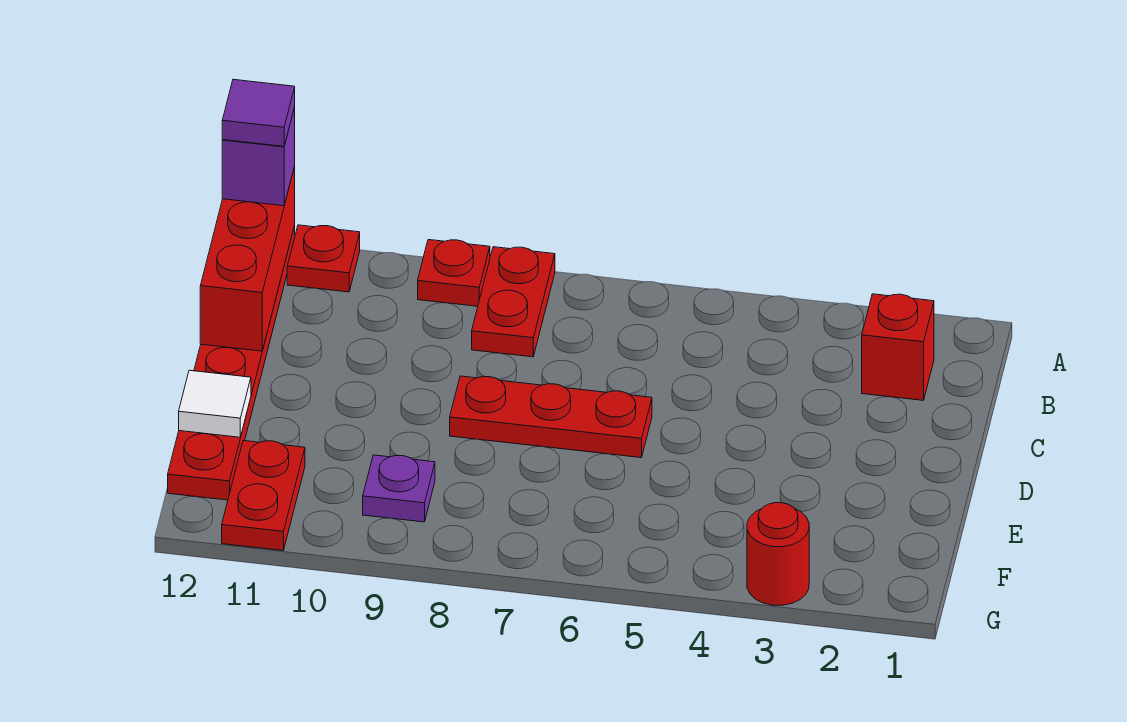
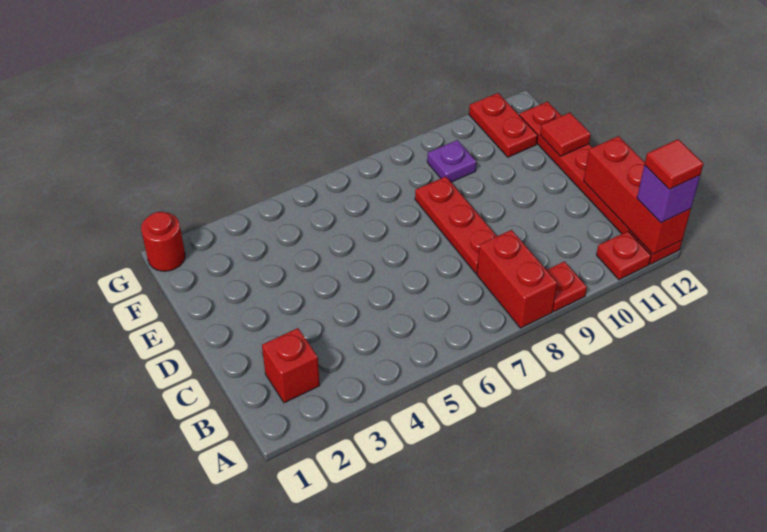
red 1x2 plate [472,247,555,357] -> red 1x2 brick [477,230,557,328]
purple 1x1 tile [222,79,295,146] -> red 1x1 tile [645,139,703,189]
red 1x3 plate [450,376,652,458] -> red 1x3 plate turned to [415,177,497,273]
white 1x1 tile [179,370,251,437] -> red 1x1 tile [540,113,591,156]
red 1x1 round brick [747,503,809,605] -> red 1x1 round brick moved to [141,212,185,271]

